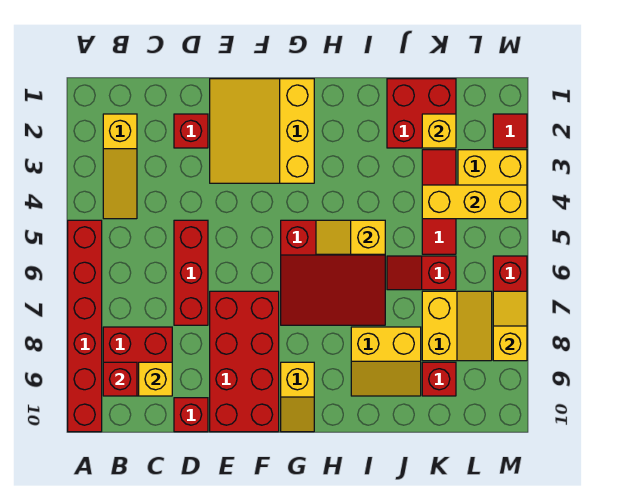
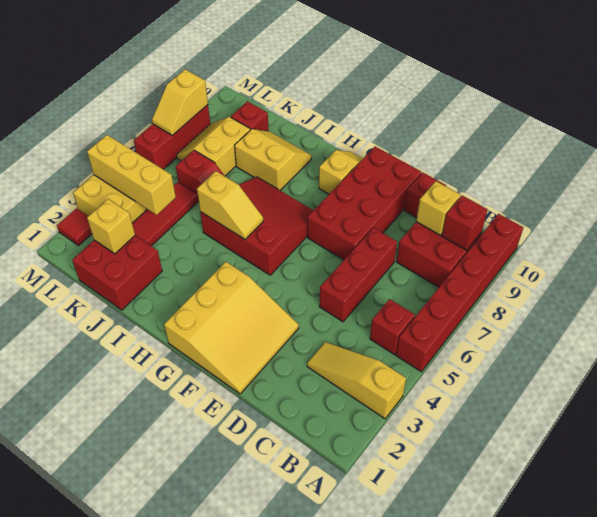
yellow 1x3 slope [103,114,137,219] -> yellow 1x3 slope turned to [307,342,406,419]
red 1x1 brick [174,114,208,148] -> red 1x1 brick moved to [370,299,415,355]

